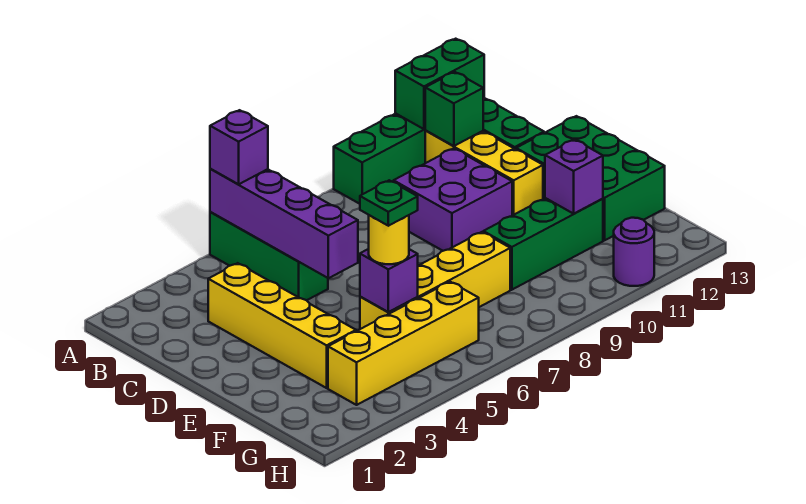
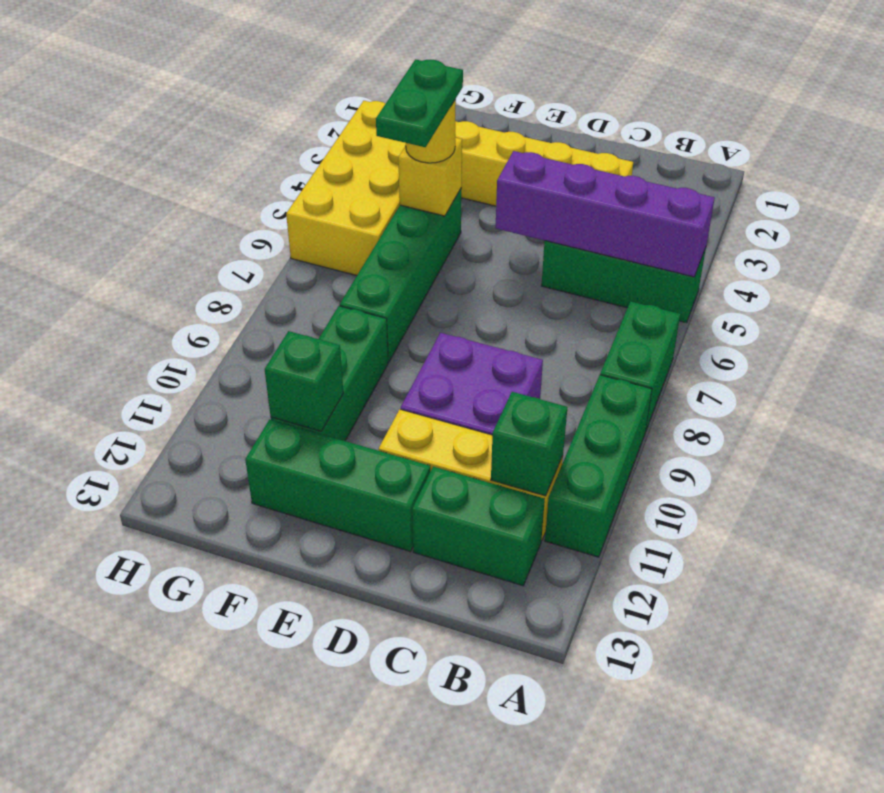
purple 1x1 brick [210,110,268,184] -> none
green 1x2 brick [395,39,484,129] -> green 1x2 brick moved to [600,301,680,430]
green 2x3 brick [516,116,665,240] -> green 1x3 brick [245,419,430,551]
yellow 1x4 brick [360,232,510,329] -> green 1x4 brick [340,188,462,362]
purple 1x1 brick [360,249,418,312] -> yellow 1x1 brick [398,138,462,216]
green 1x1 plate [360,180,418,226] -> green 1x2 plate [376,59,463,147]
purple 1x1 brick [545,140,603,214] -> green 1x1 brick [265,331,343,431]
yellow 1x4 brick [328,282,479,405] -> yellow 2x4 brick [286,101,406,275]
purple 1x1 round brick [614,218,654,286] -> none

